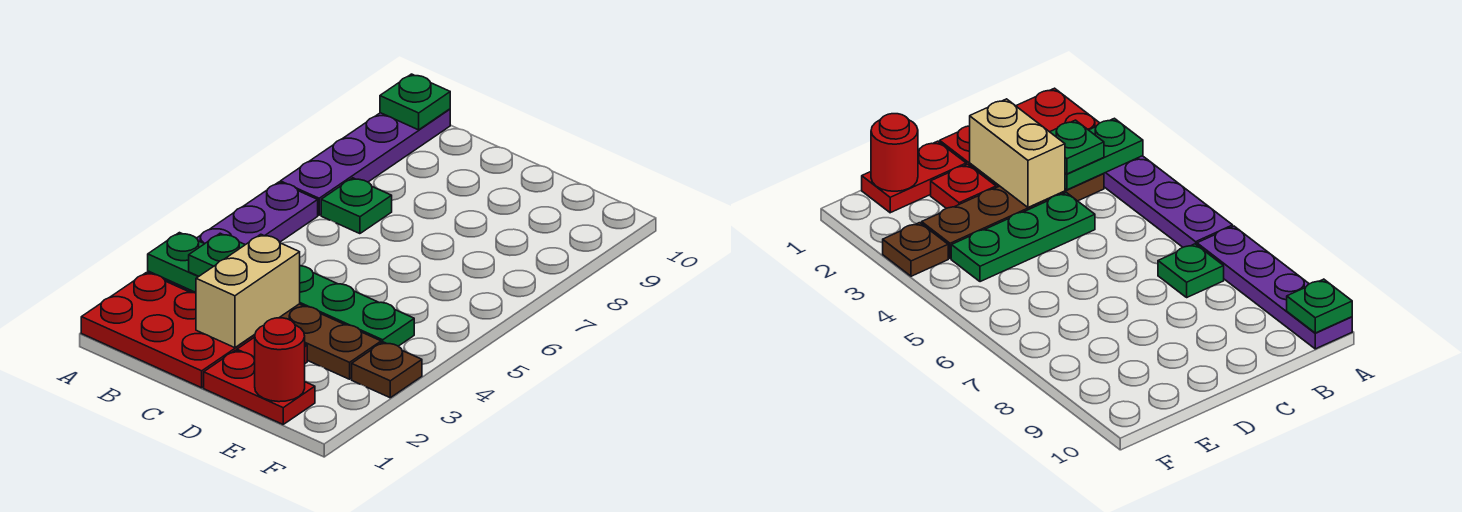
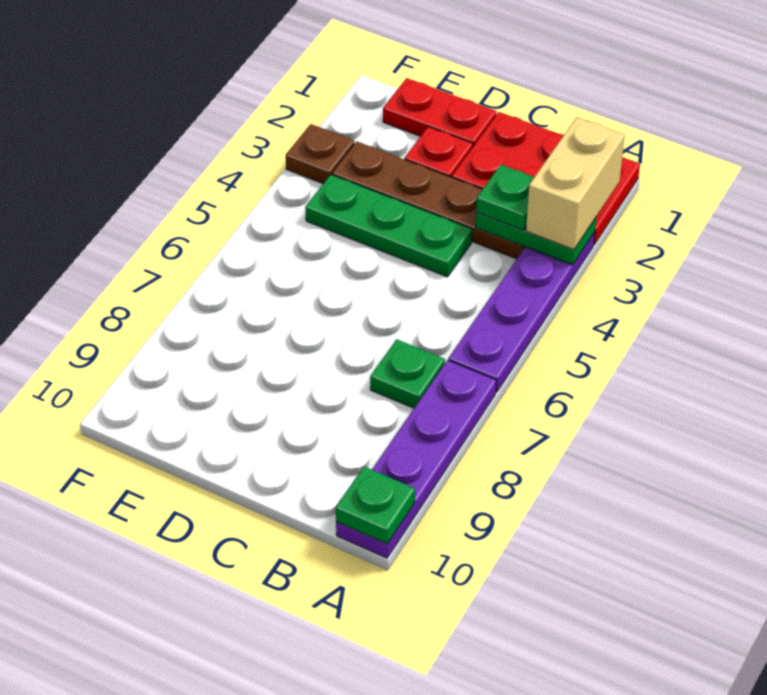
tan 1x2 brick [196,234,300,348] -> tan 1x2 brick moved to [526,117,625,250]
red 1x1 round brick [255,318,305,402] -> none

